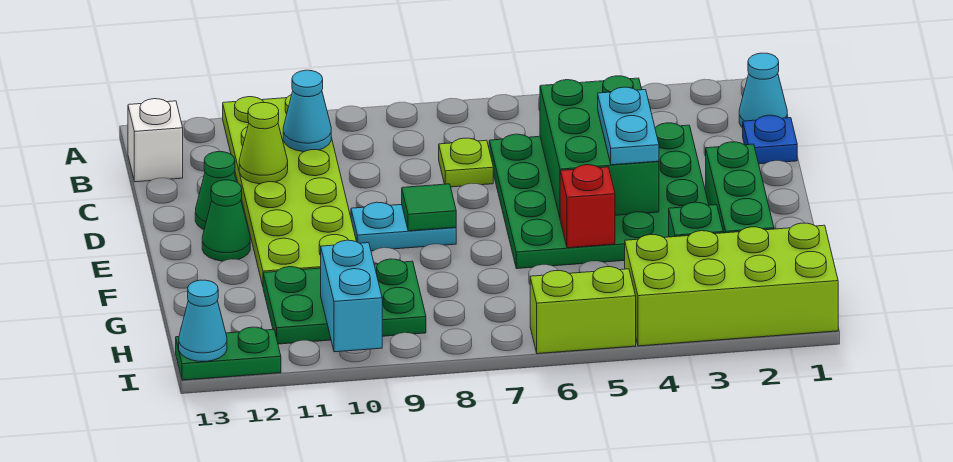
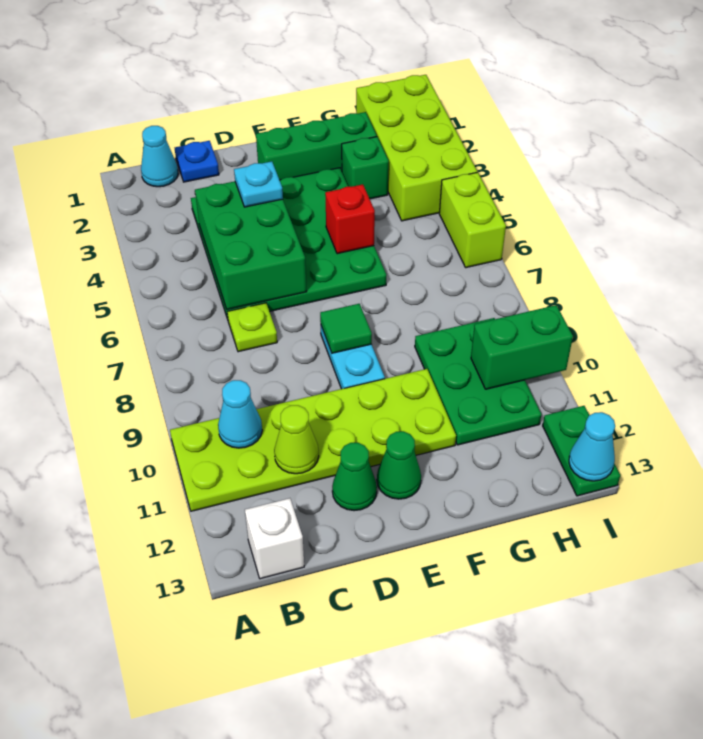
green 2x3 brick [540,76,659,217] -> green 2x3 brick turned to [195,181,307,310]
cyan 1x2 plate [598,87,659,165] -> cyan 1x1 plate [234,161,283,207]
cyan 1x2 brick [321,240,382,352] -> green 1x2 brick [471,305,573,389]

